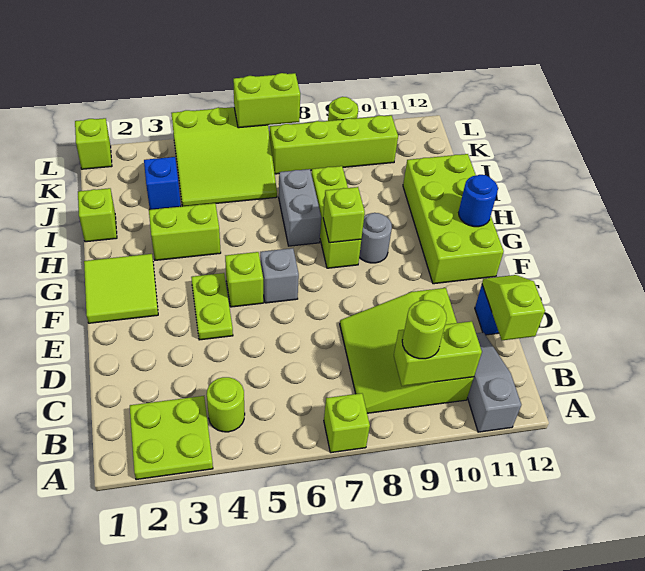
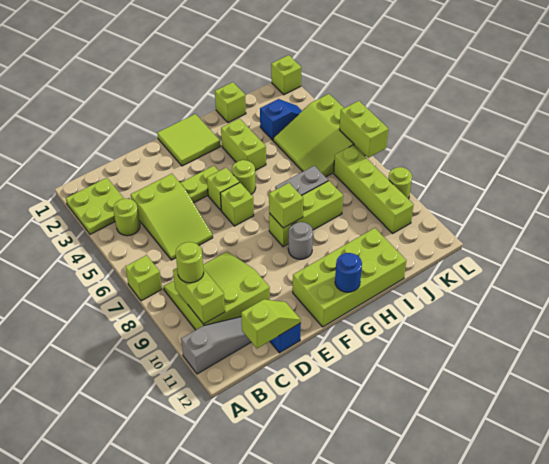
none -> lime 2x3 slope [131,174,213,260]
grey 1x1 brick [260,248,299,303] -> lime 1x1 brick [220,182,254,226]
none -> lime 1x1 round brick [232,160,256,194]

